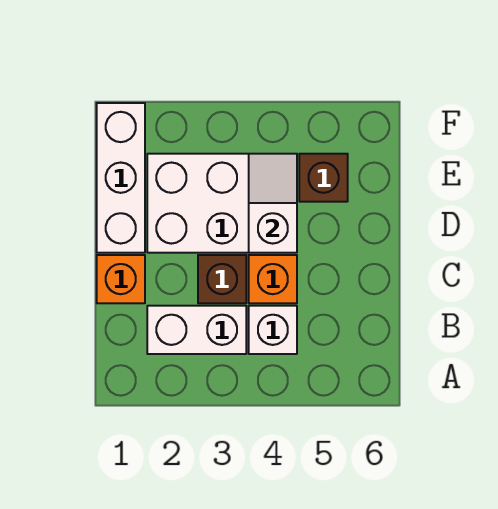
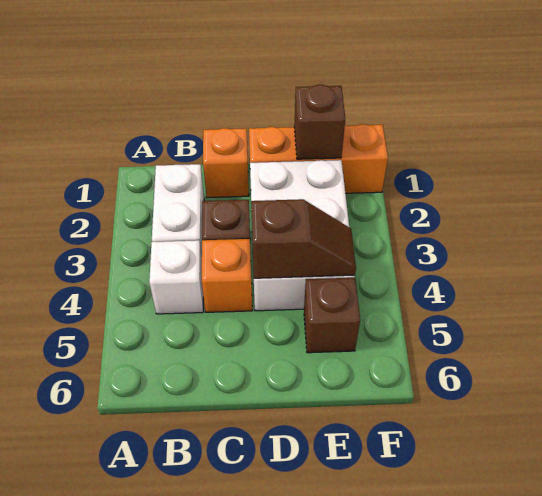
white 1x3 brick [97,103,145,253] -> orange 1x3 brick [249,124,388,193]
white 1x2 slope [249,154,297,253] -> brown 1x2 slope [251,199,356,278]
none -> brown 1x1 brick [294,85,345,159]

